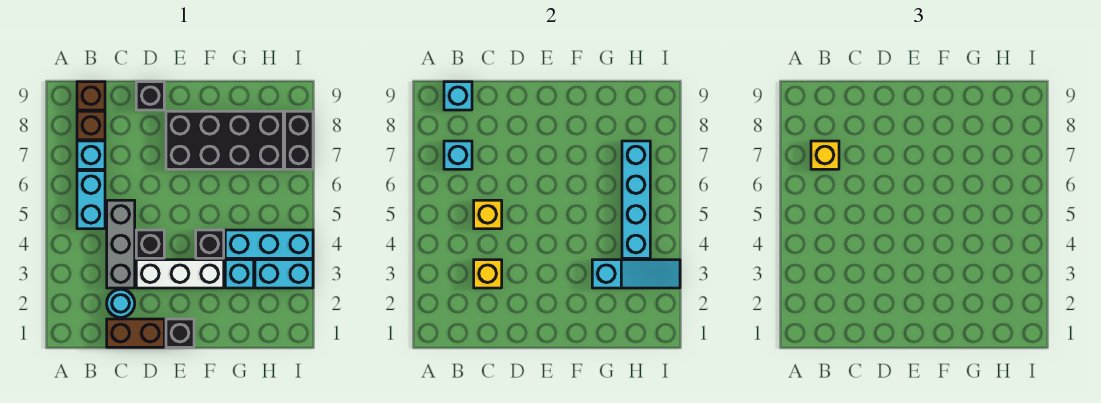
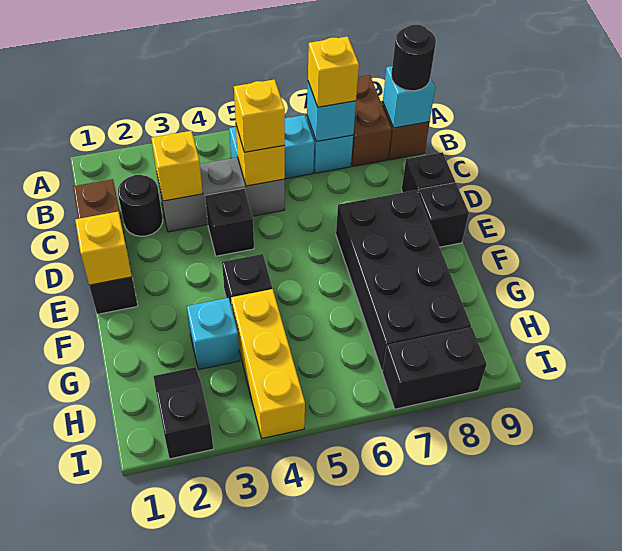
brown 1x1 brick [77,111,105,140] -> brown 1x2 brick [351,75,392,166]
none -> black 1x1 round brick [391,25,436,91]
cyan 1x1 round brick [107,289,135,318] -> black 1x1 round brick [118,175,163,236]
none -> yellow 1x1 brick [234,79,285,152]
white 1x3 brick [136,260,224,288] -> none
none -> yellow 1x1 brick [75,212,132,285]
none -> black 1x1 brick [418,183,469,247]
cyan 1x3 slope [592,260,680,288] -> none
cyan 1x3 brick [225,230,313,258] -> yellow 1x3 brick [231,289,305,438]
none -> black 1x2 slope [153,367,213,459]
cyan 1x2 brick [255,260,313,288] -> none
cyan 1x4 brick [622,141,650,258] -> none

